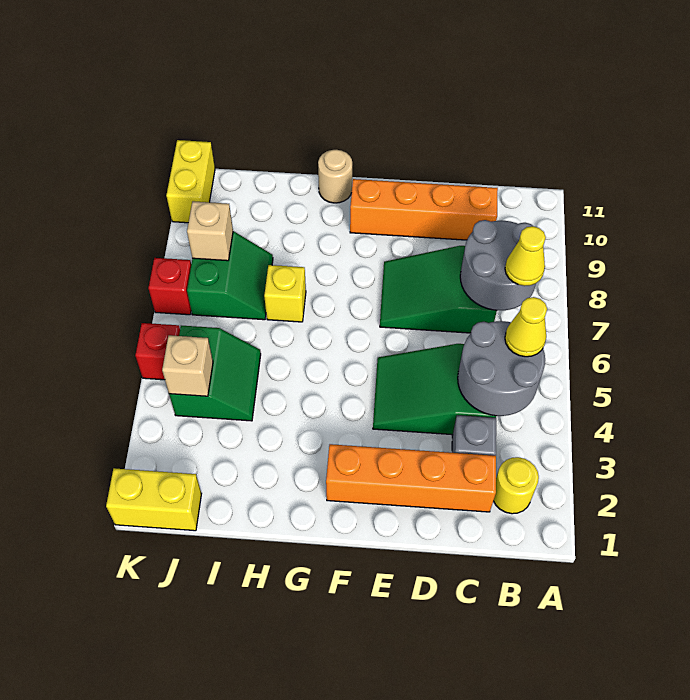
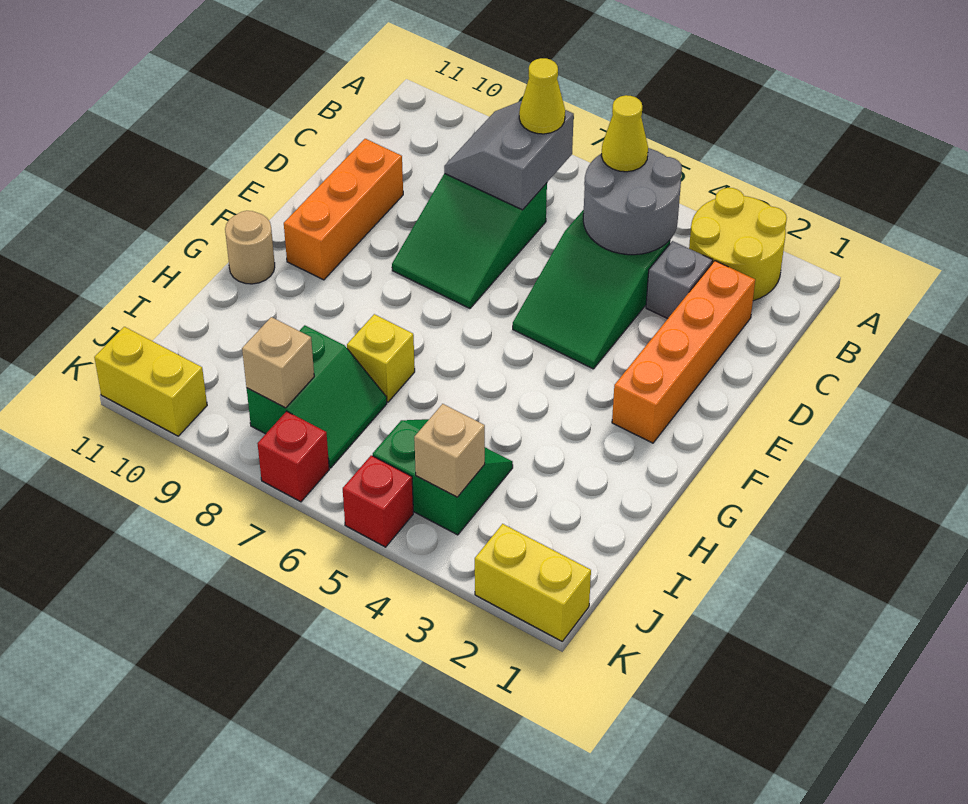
yellow 1x1 round brick [494,457,539,514] -> yellow 2x2 round brick [689,188,787,301]
grey 2x2 round brick [460,220,536,310] -> grey 2x2 slope [444,101,574,210]
orange 1x4 brick [350,179,498,240] -> orange 1x3 brick [284,139,403,280]
green 2x2 slope [187,231,273,320] -> green 2x2 slope turned to [247,325,387,468]
yellow 1x2 brick [106,468,202,531] -> yellow 1x2 brick turned to [475,524,591,641]

